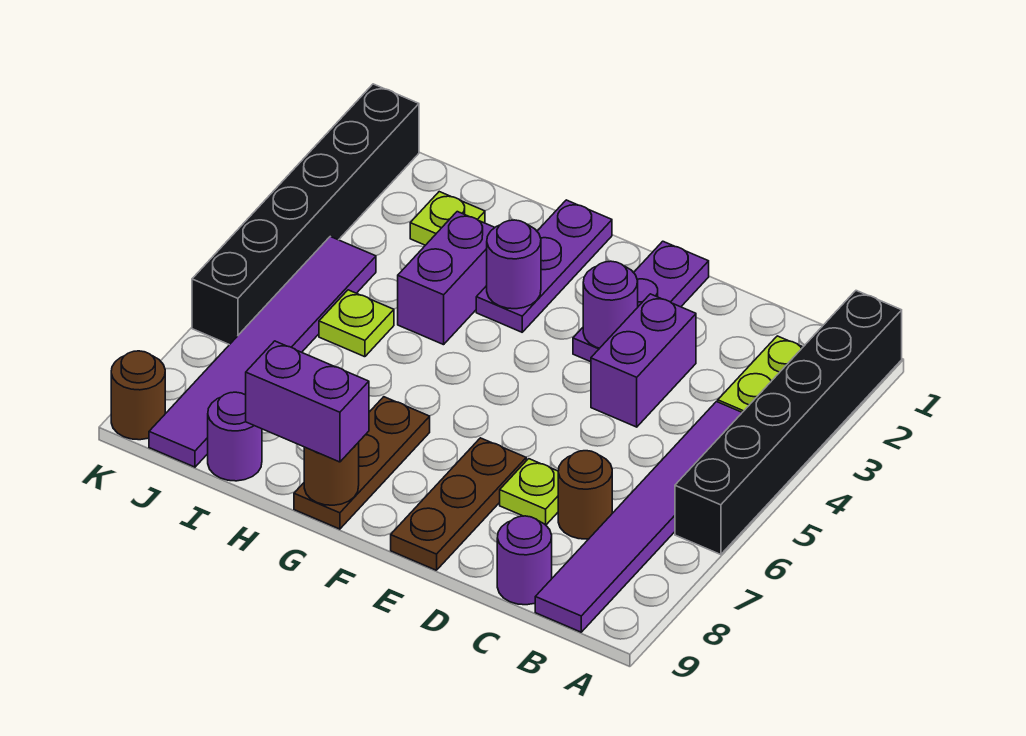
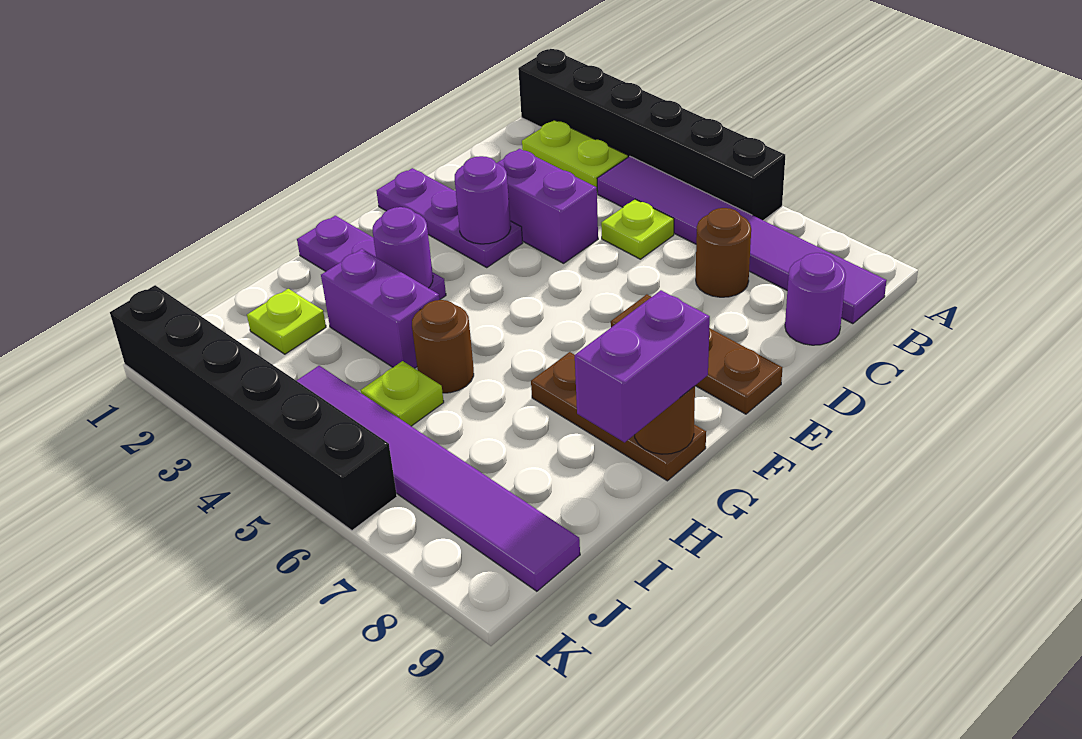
lime 1x1 plate [500,459,558,525] -> lime 1x1 plate moved to [601,199,674,259]
purple 1x1 round brick [208,392,262,481] -> none
brown 1x1 round brick [111,351,165,440] -> brown 1x1 round brick moved to [412,300,474,393]

